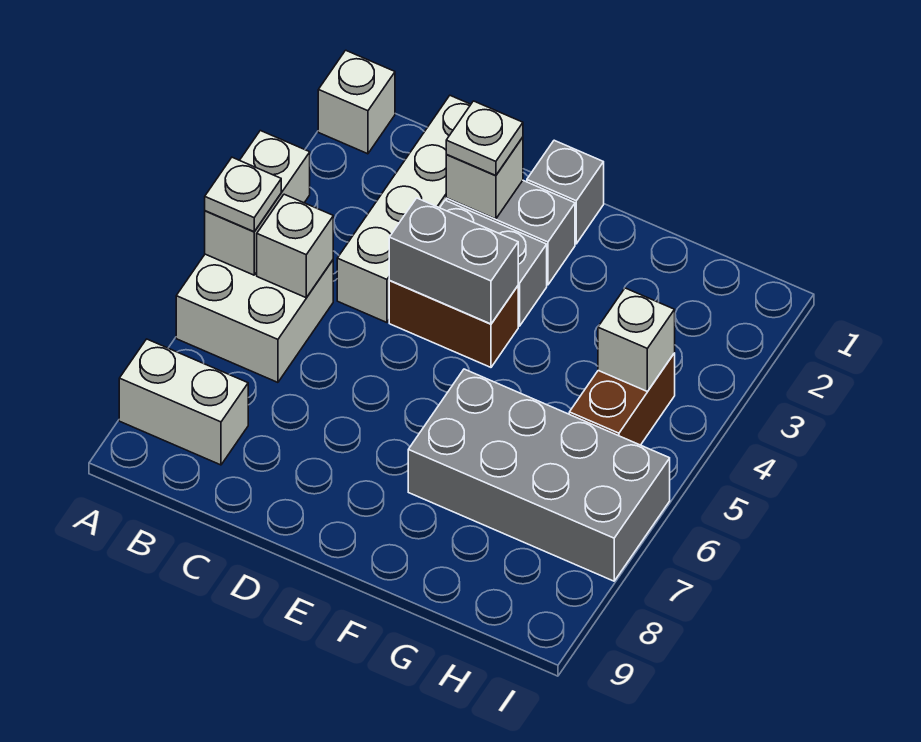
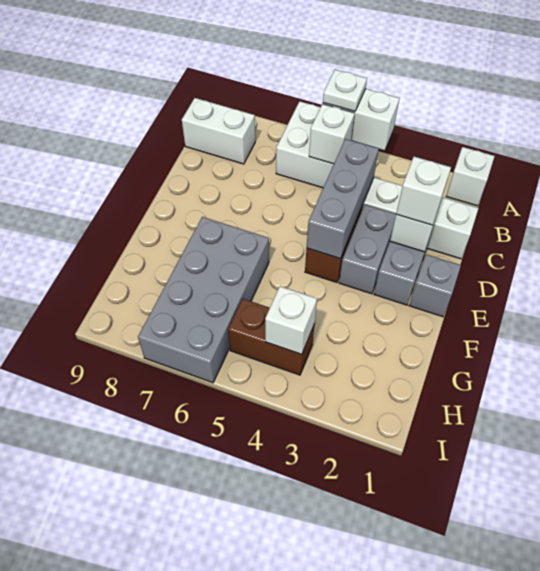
white 1x2 brick [119,339,248,465] -> white 1x2 brick turned to [182,98,255,164]
white 1x1 plate [446,101,523,175] -> white 1x1 brick [396,157,451,225]
grey 1x2 brick [389,198,518,324] -> grey 1x3 brick [307,139,379,259]

